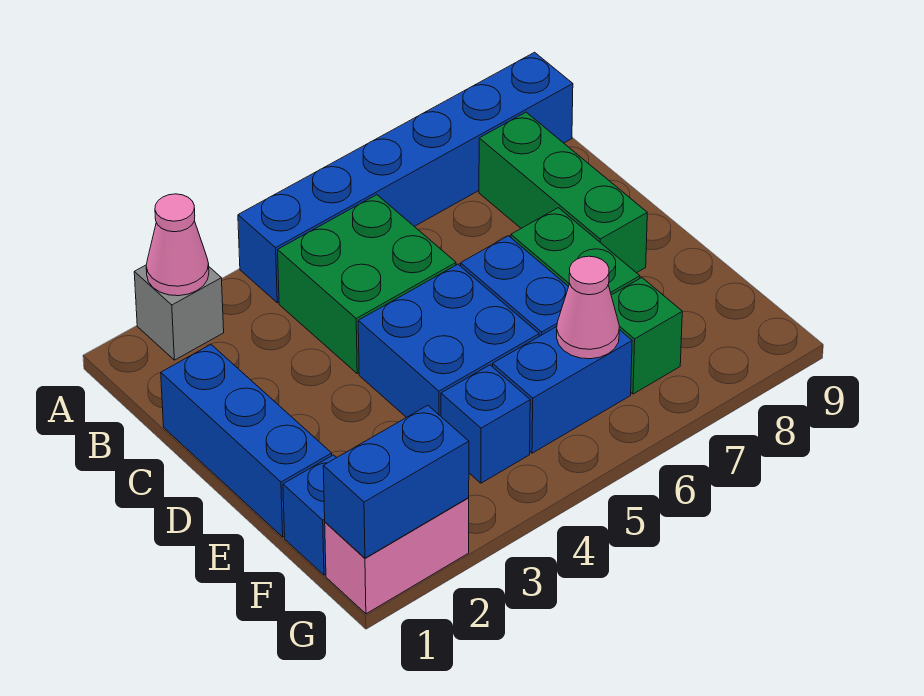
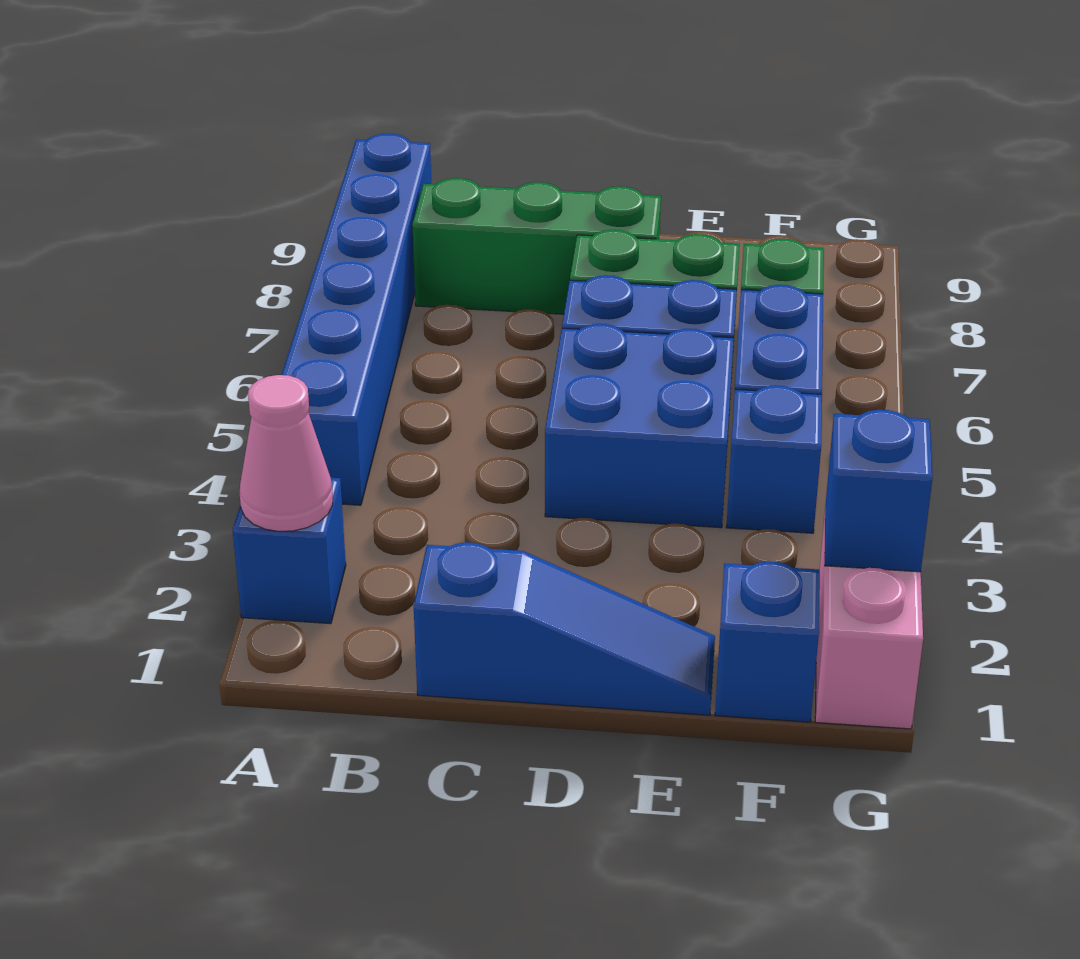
grey 1x1 brick [134,265,224,360] -> blue 1x1 brick [233,478,346,624]
green 2x2 brick [278,195,456,374] -> none
blue 1x3 brick [161,344,332,537] -> blue 1x3 slope [414,542,715,715]
pink 1x1 cone [557,256,620,359] -> none
blue 1x2 brick [323,405,469,558] -> blue 1x1 brick [825,410,933,572]

